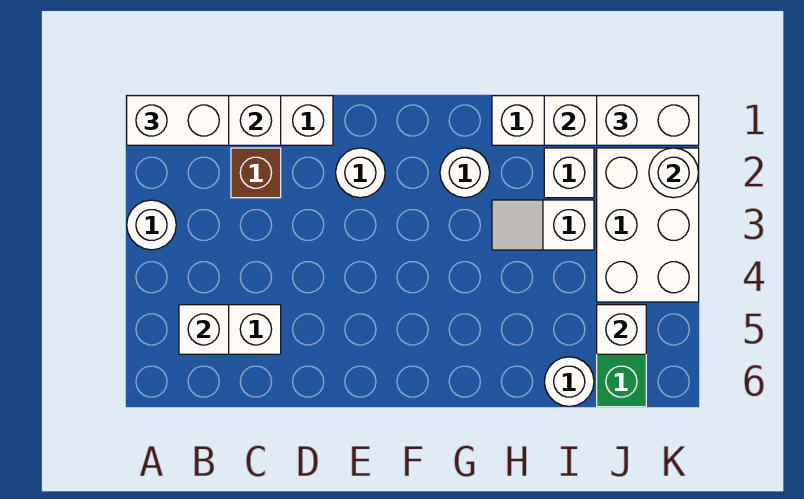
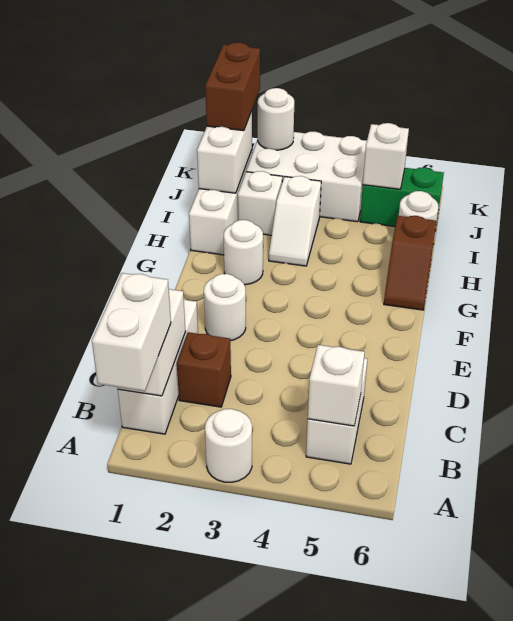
none -> brown 1x2 slope [384,216,437,310]
white 1x2 brick [597,96,699,145] -> brown 1x2 brick [205,43,260,131]

